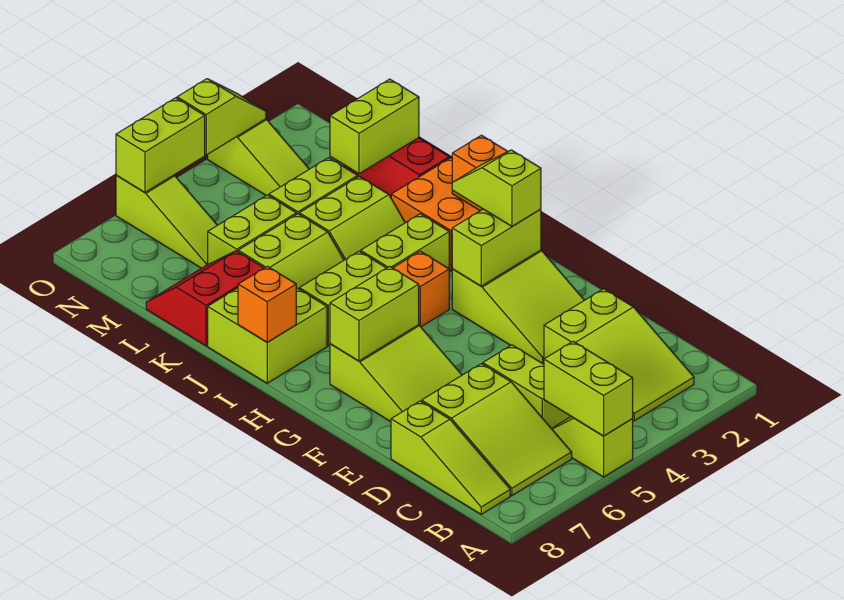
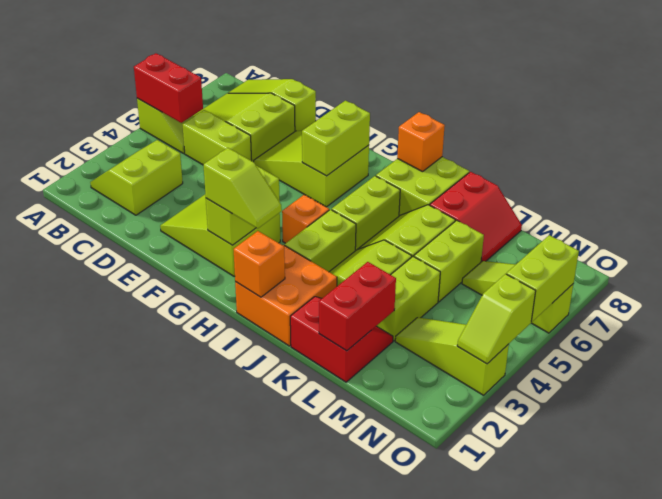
lime 1x2 brick [544,341,633,436] -> red 1x2 brick [134,53,203,123]
lime 2x3 slope [544,289,694,421] -> lime 2x2 slope [90,140,183,215]
lime 1x2 brick [330,79,419,174] -> red 1x2 brick [319,262,396,351]

